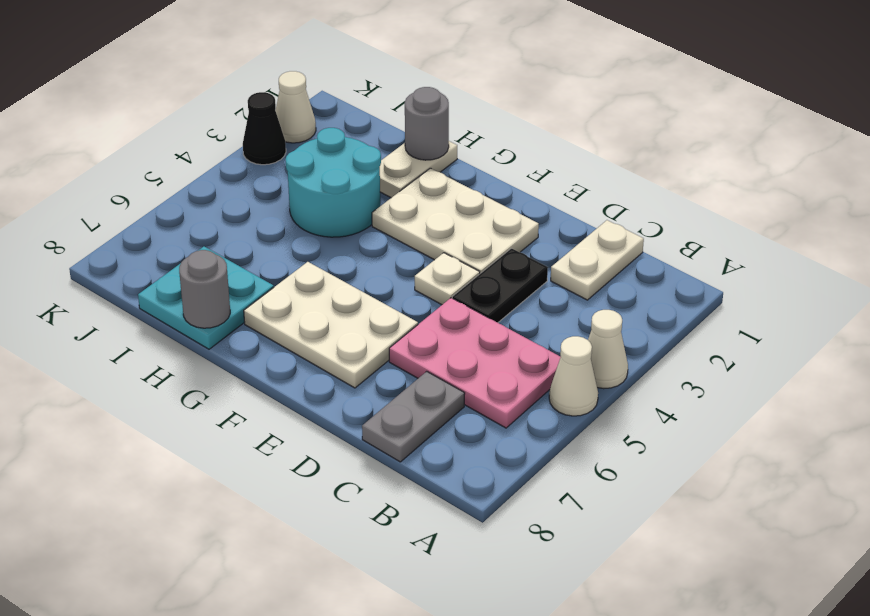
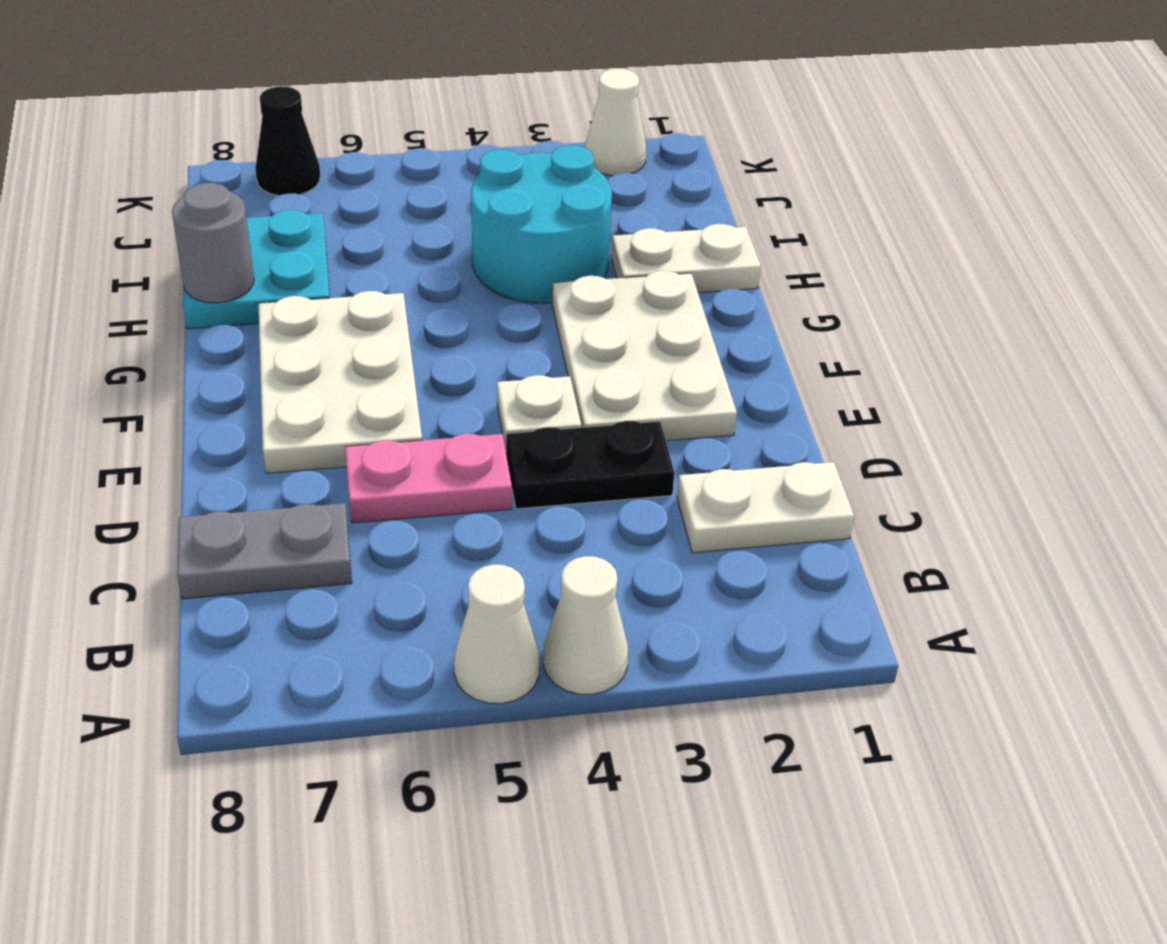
pink 2x3 plate [389,298,561,428] -> pink 1x2 plate [345,434,512,523]
grey 1x1 round brick [405,87,449,160] -> none
black 1x1 cone [243,92,286,165] -> black 1x1 cone moved to [255,86,320,196]

